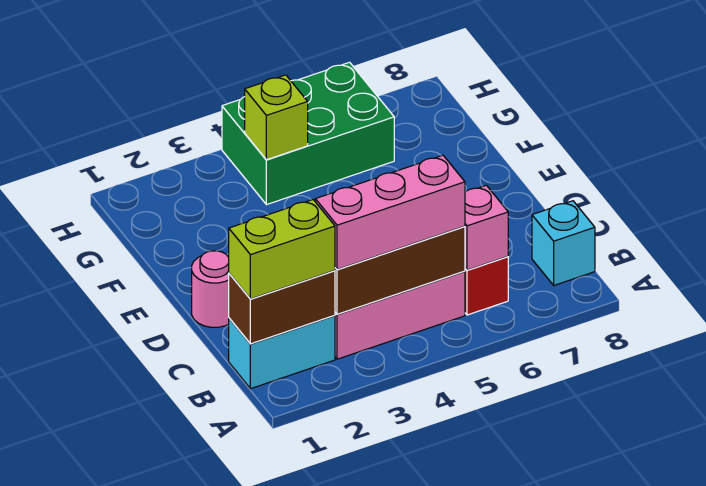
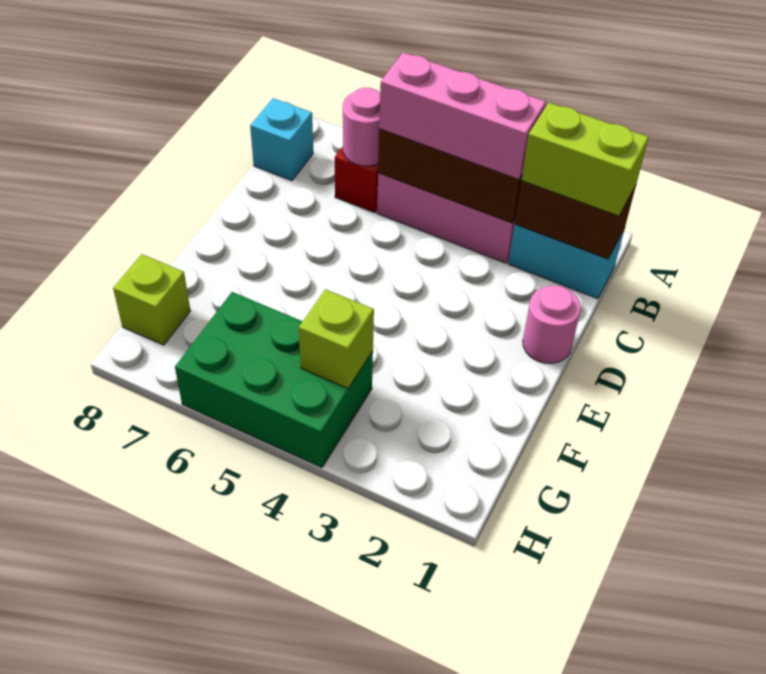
pink 1x1 brick [465,185,508,270] -> pink 1x1 round brick [343,88,380,166]
none -> lime 1x1 brick [113,254,190,345]

